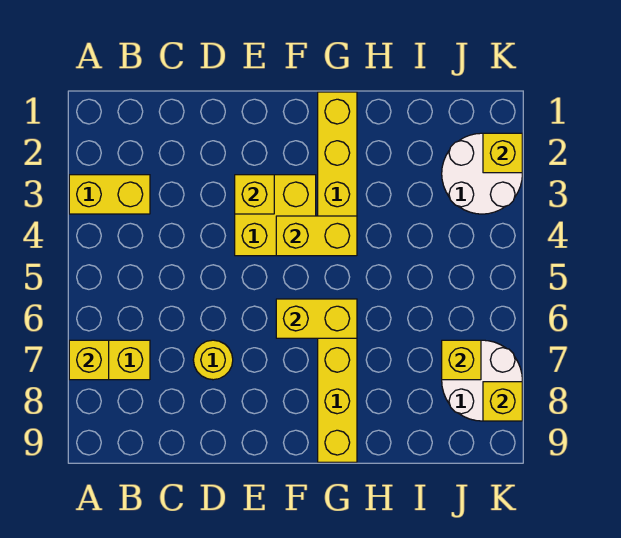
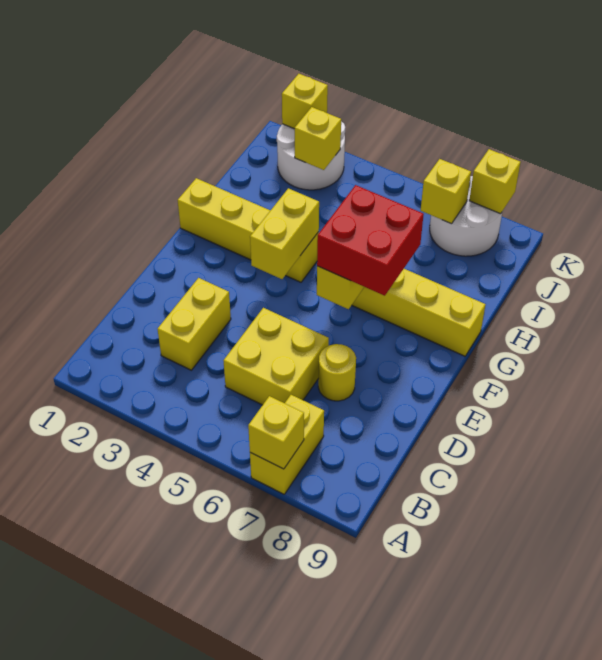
yellow 1x2 brick [69,175,150,214] -> yellow 1x2 brick moved to [158,278,231,370]
yellow 2x2 brick [235,175,316,256] -> yellow 2x2 brick moved to [223,308,329,405]
yellow 1x1 brick [235,175,274,214] -> yellow 1x1 brick moved to [295,107,341,170]
none -> red 2x2 brick [317,185,424,296]

